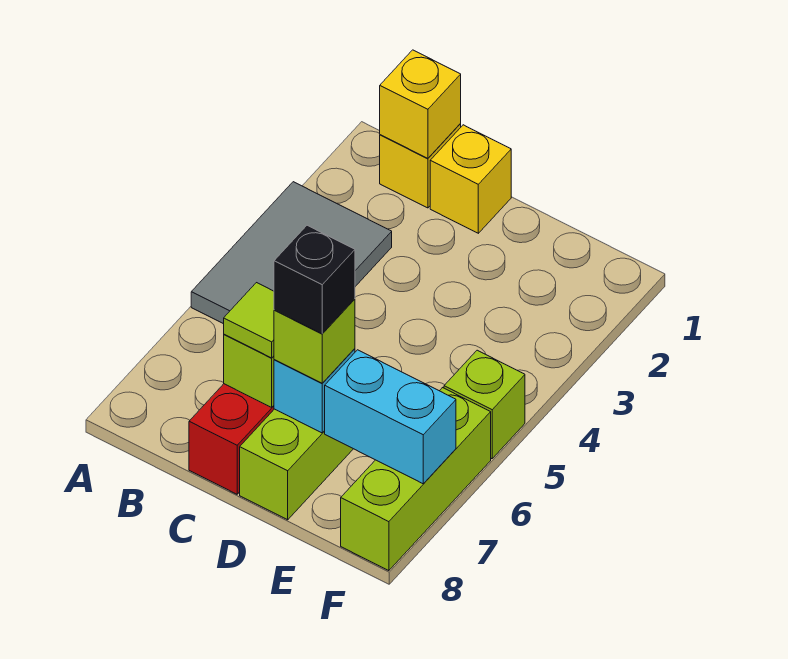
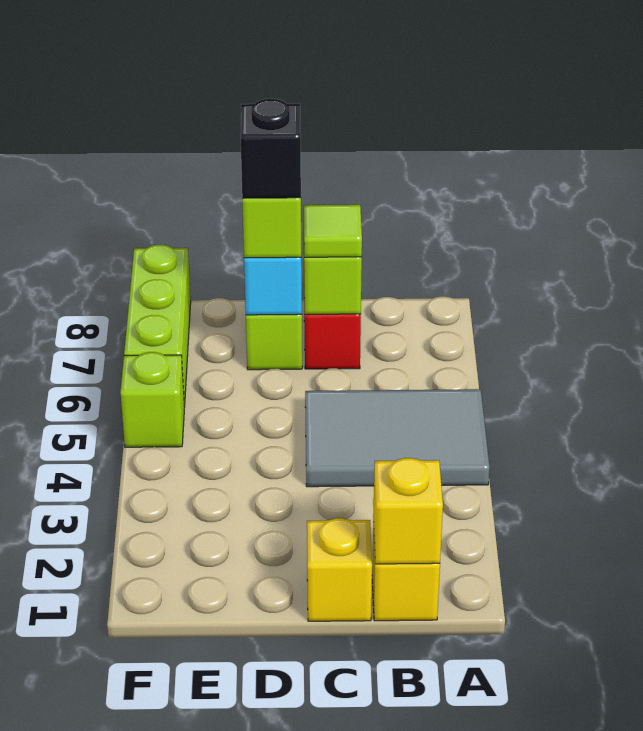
grey 2x3 tile [191,182,392,324] -> grey 2x3 tile turned to [305,389,490,487]
cyan 1x2 brick [325,350,456,484] -> none

